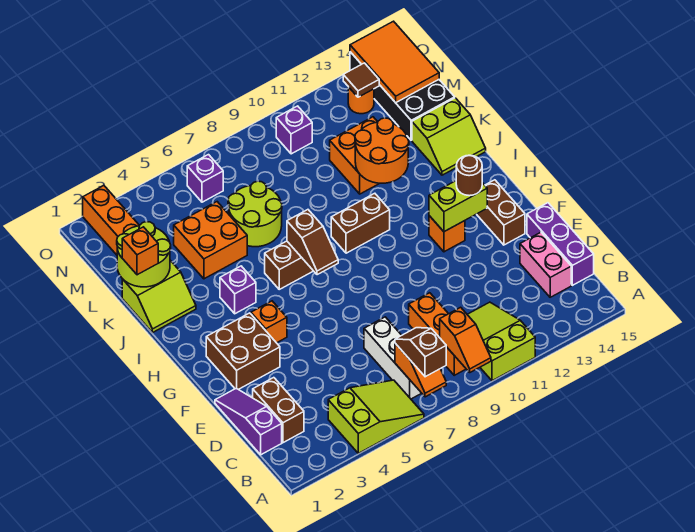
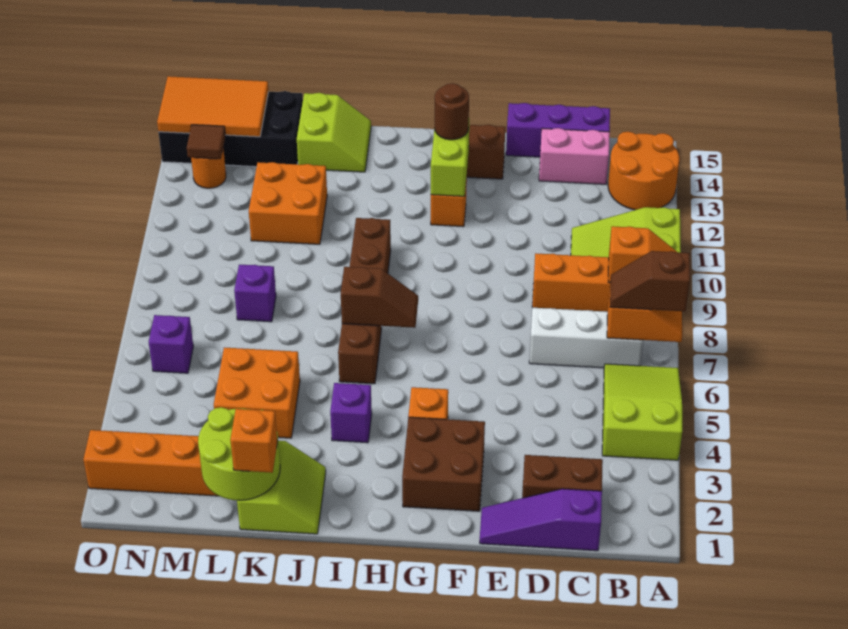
orange 2x2 round brick [355,118,409,183] -> orange 2x2 round brick moved to [608,132,679,210]
lime 2x2 round brick [228,181,282,247] -> none
purple 1x1 brick [276,106,312,154] -> purple 1x1 brick moved to [234,265,276,322]

